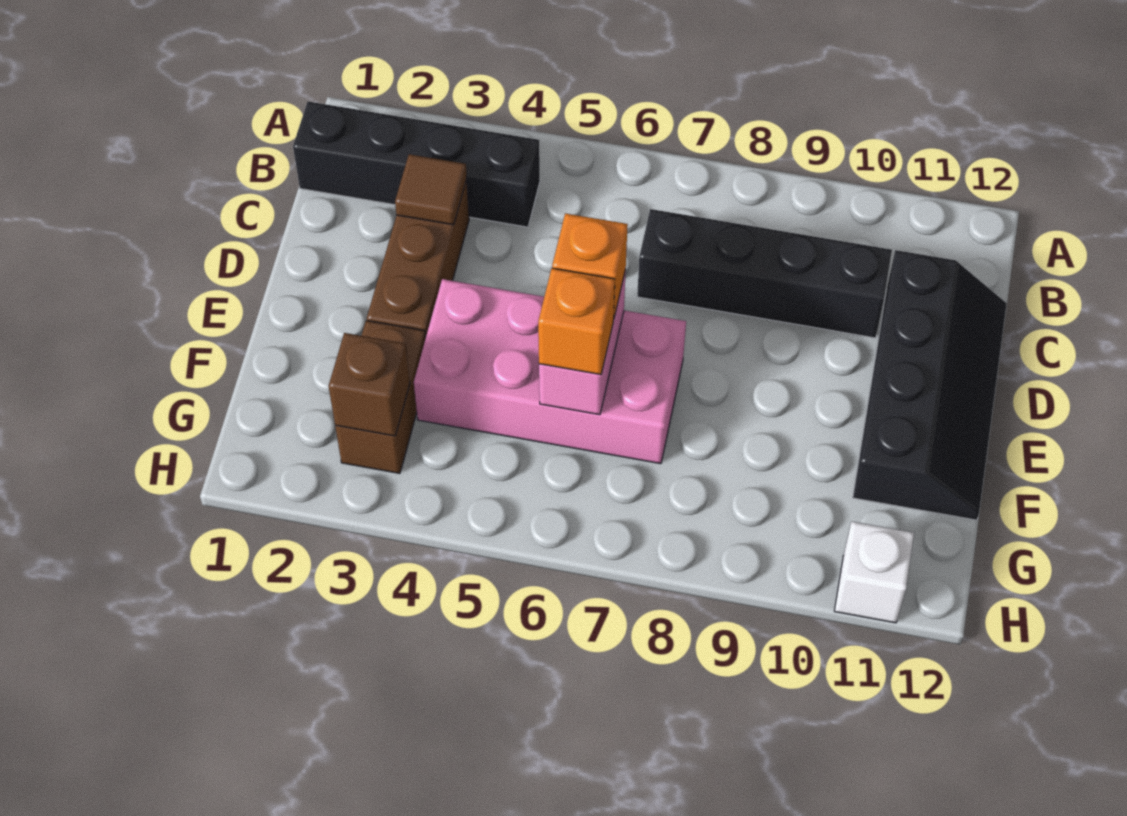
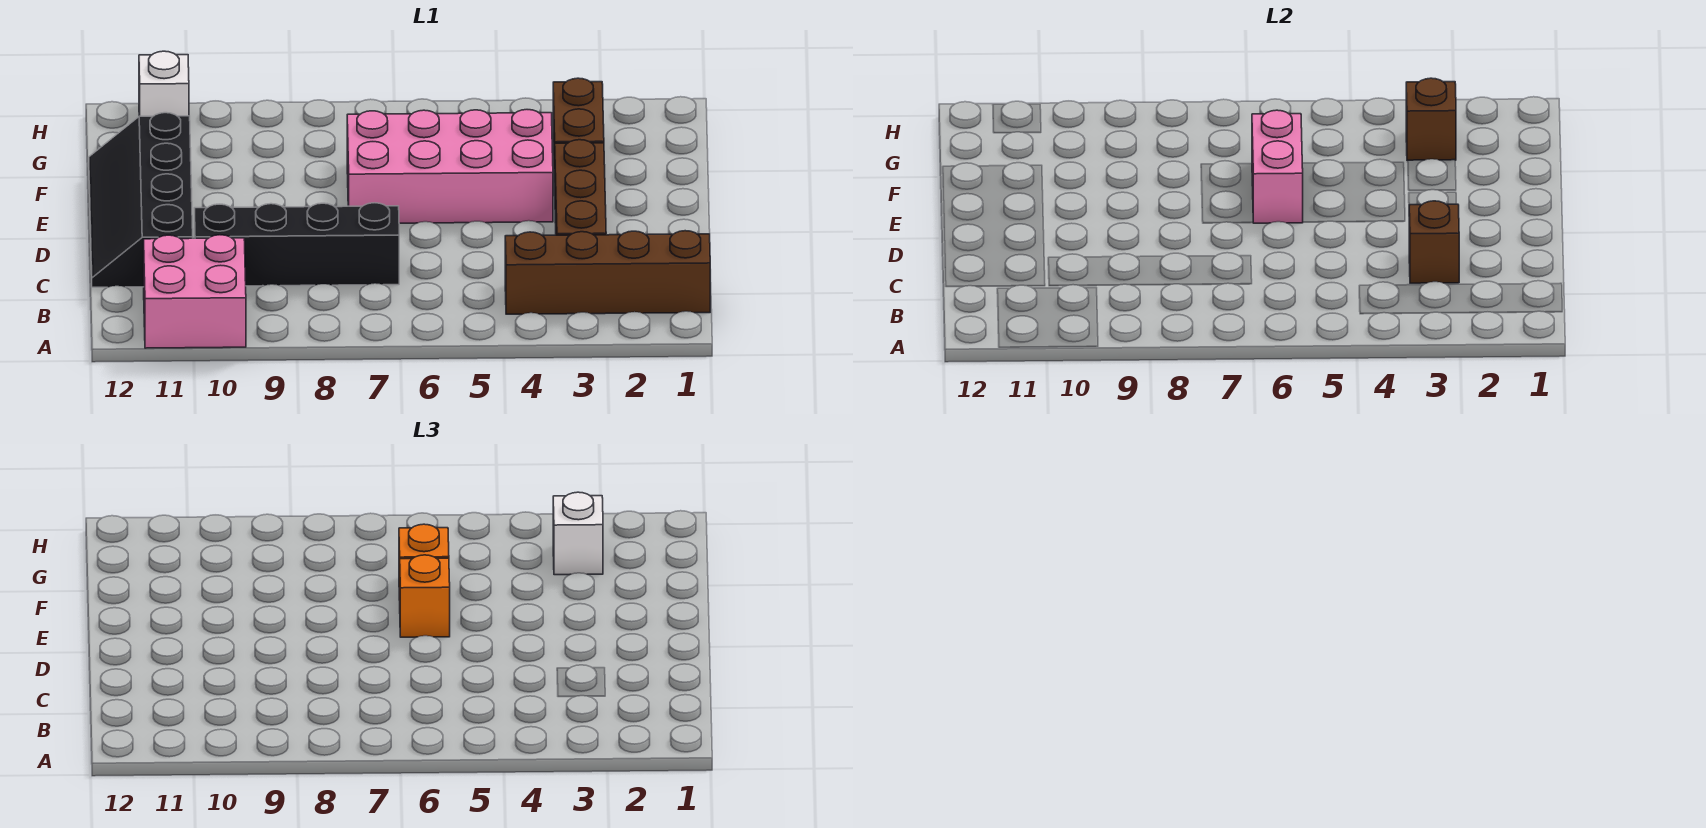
none -> pink 2x2 brick [144,235,246,348]
black 1x4 brick [293,101,540,227] -> brown 1x4 brick [505,231,710,314]
brown 1x1 tile [395,154,467,225] -> brown 1x1 brick [1409,201,1459,283]
none -> white 1x1 brick [553,492,603,575]

